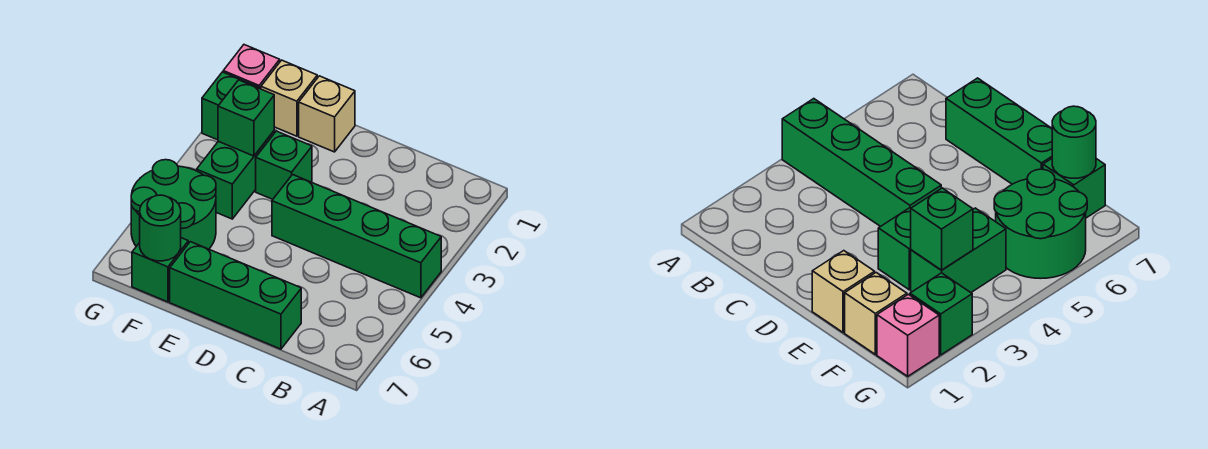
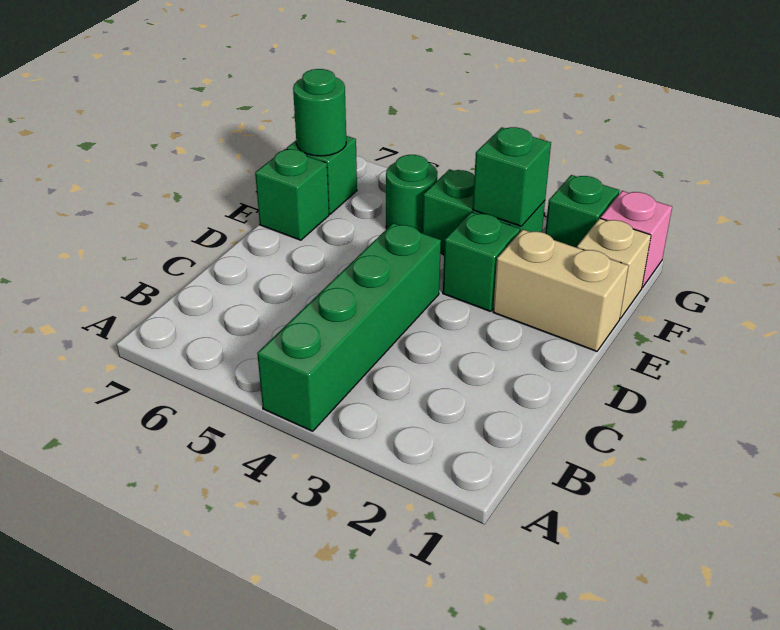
green 1x3 brick [170,242,301,349] -> green 1x1 brick [255,149,329,240]
tan 1x1 brick [299,76,355,152] -> tan 1x2 brick [493,229,628,351]
green 2x2 round brick [131,160,216,249] -> green 1x1 round brick [386,155,438,233]

